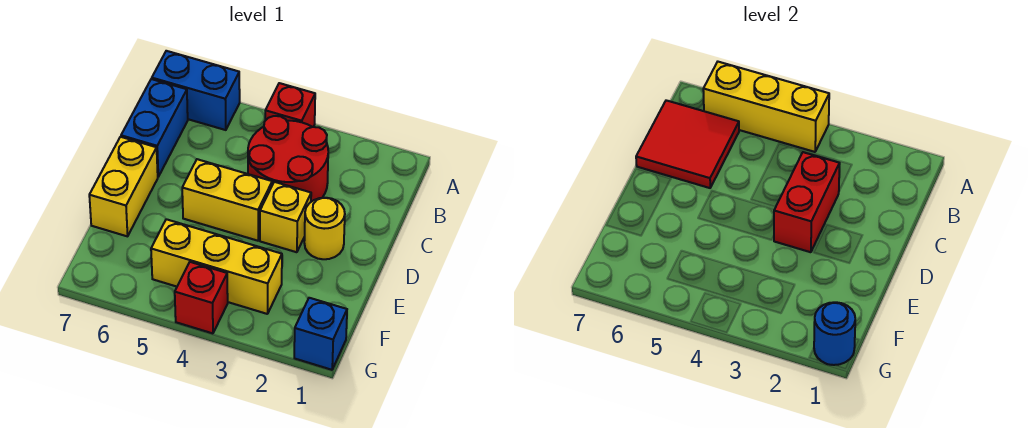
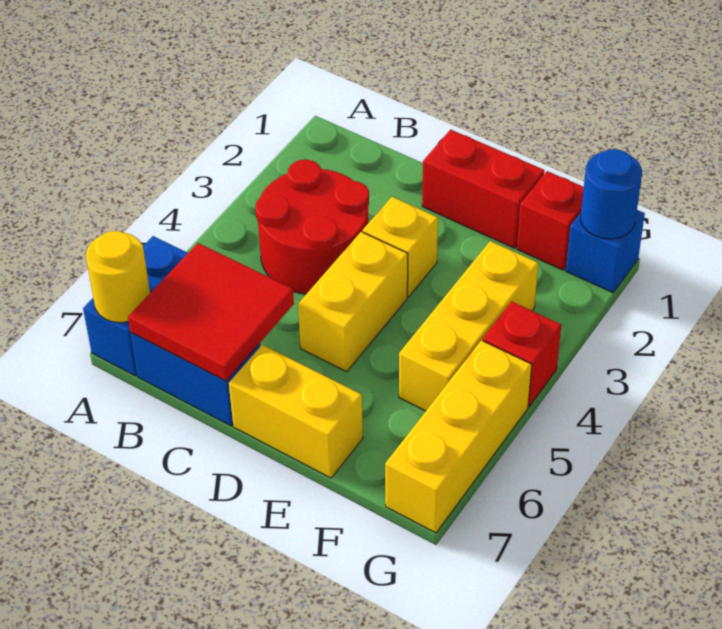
red 1x1 brick [265,83,315,127] -> red 1x1 brick moved to [517,171,584,270]
yellow 1x3 brick [703,62,829,152] -> yellow 1x3 brick moved to [385,340,532,533]
red 1x2 brick [774,152,840,252] -> red 1x2 brick moved to [422,130,544,248]
yellow 1x1 round brick [304,198,345,259] -> yellow 1x1 round brick moved to [86,231,150,323]

